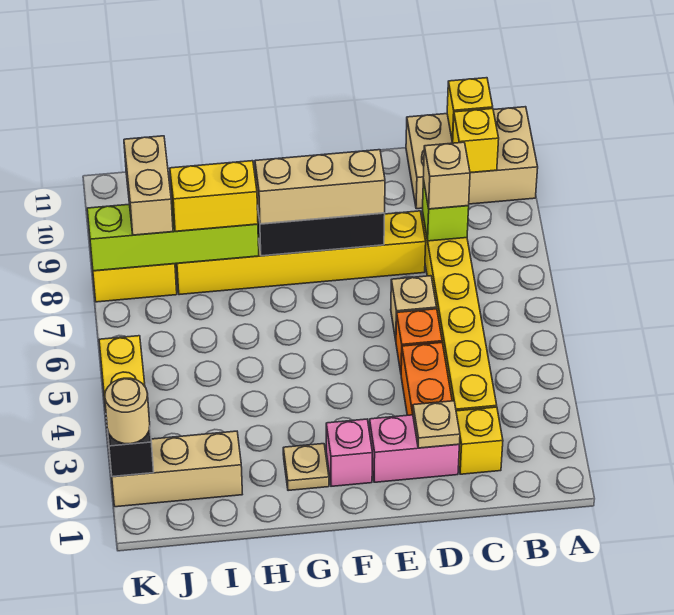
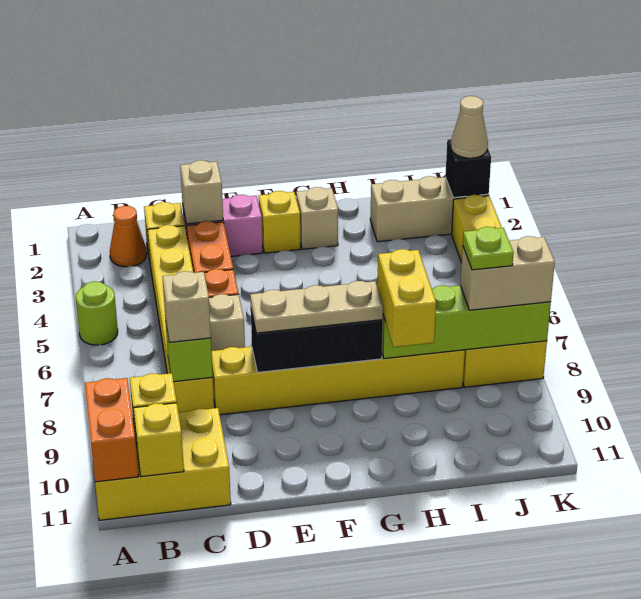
none -> lime 1x1 round brick [76,281,118,345]
tan 2x3 brick [406,107,538,209] -> yellow 2x3 brick [95,408,231,520]
none -> orange 1x2 brick [85,378,139,482]
none -> orange 1x1 cone [110,206,147,267]
tan 1x1 plate [413,401,460,448] -> tan 1x1 brick [180,160,223,224]
tan 1x3 brick [255,150,385,224] -> tan 1x3 plate [250,281,383,333]
pink 1x1 brick [326,419,372,486] -> yellow 1x1 brick [259,191,300,253]
tan 1x1 plate [283,444,329,491] -> tan 1x1 brick [296,187,338,249]
yellow 1x2 brick [170,161,258,231] -> yellow 1x2 brick turned to [377,249,436,347]
tan 1x2 brick [124,136,173,235] -> tan 1x2 brick turned to [460,236,555,310]
none -> lime 1x1 plate [463,227,514,270]
tan 1x1 round brick [105,378,150,444] -> tan 1x1 cone [451,96,488,158]

